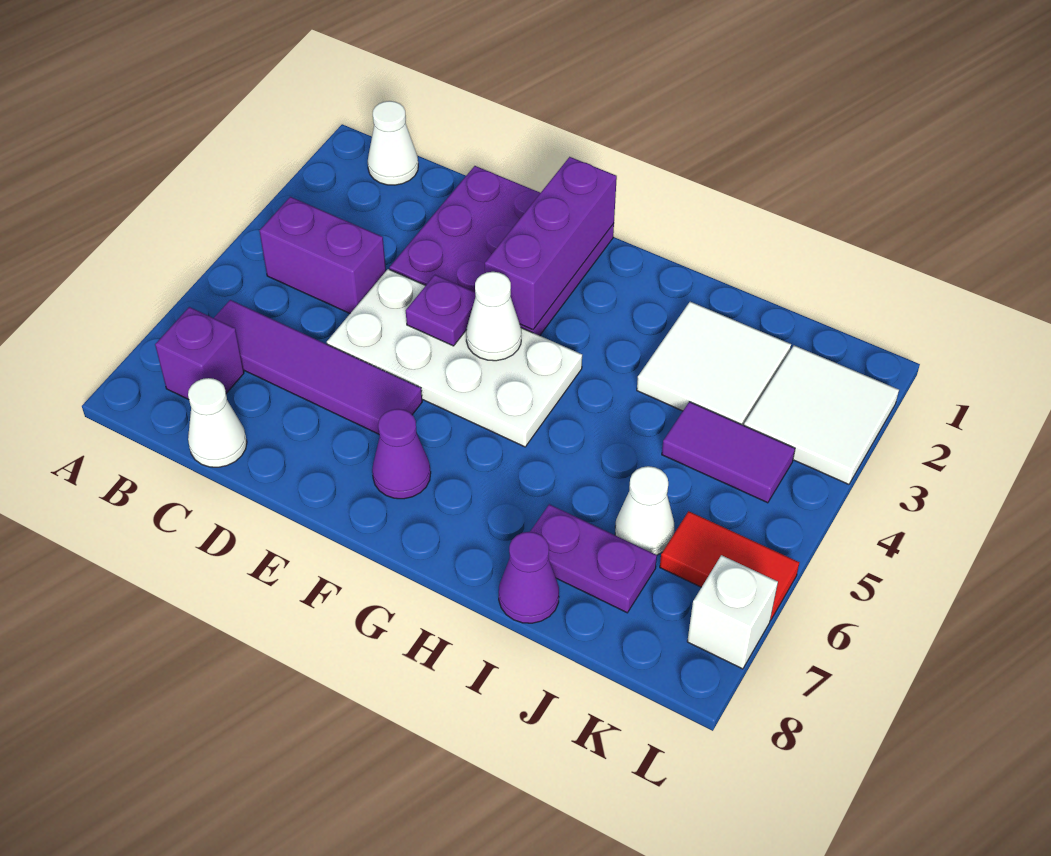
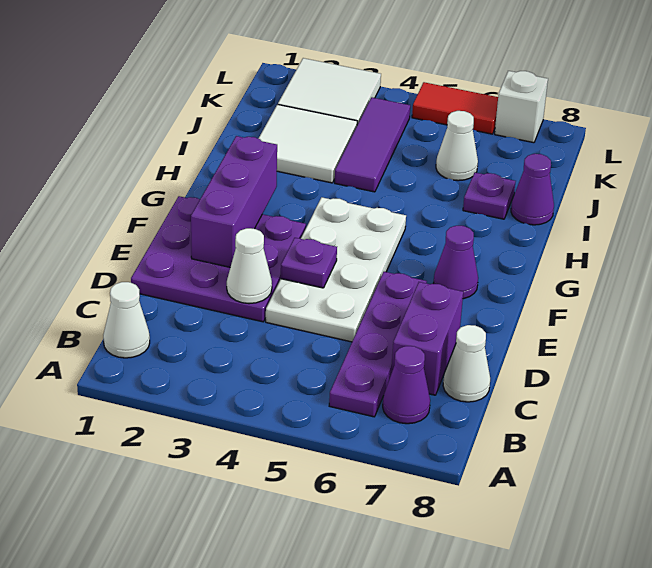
purple 1x2 brick [260,197,386,313] -> purple 1x2 brick moved to [391,282,463,395]
purple 1x4 tile [214,300,422,434] -> purple 1x4 plate [329,272,427,417]
purple 1x1 brick [155,307,244,400] -> purple 1x1 cone [383,346,430,424]
purple 1x3 brick [485,157,617,330] -> purple 1x3 brick turned to [191,136,277,267]
white 1x1 cone [466,272,521,361] -> white 1x1 cone moved to [227,228,272,304]
purple 1x2 plate [530,504,657,613] -> purple 1x1 plate [463,172,515,219]
purple 1x2 tile [662,402,795,503] -> purple 1x3 tile [335,97,410,192]
red 1x2 tile [660,511,800,620] -> red 1x2 tile turned to [412,82,498,134]

